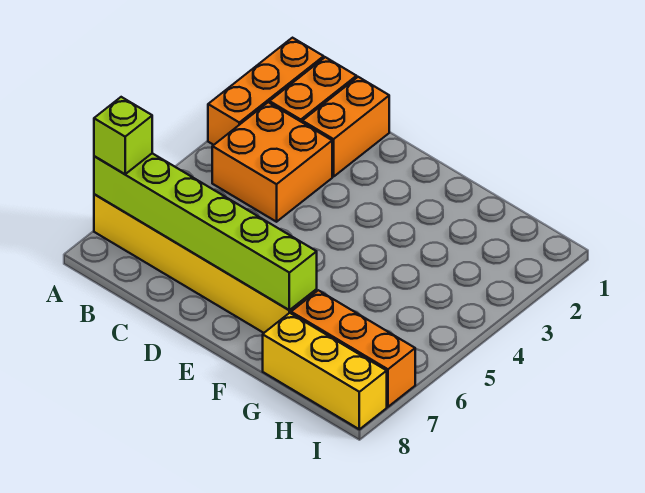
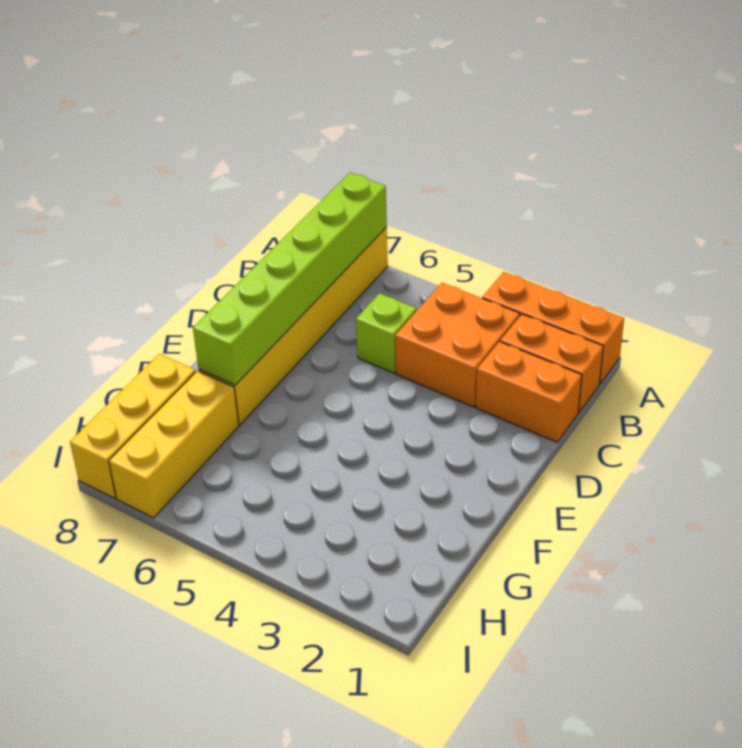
lime 1x1 brick [94,97,152,174] -> lime 1x1 brick moved to [356,293,416,373]
orange 1x3 brick [291,290,415,407] -> yellow 1x3 brick [109,371,239,518]

